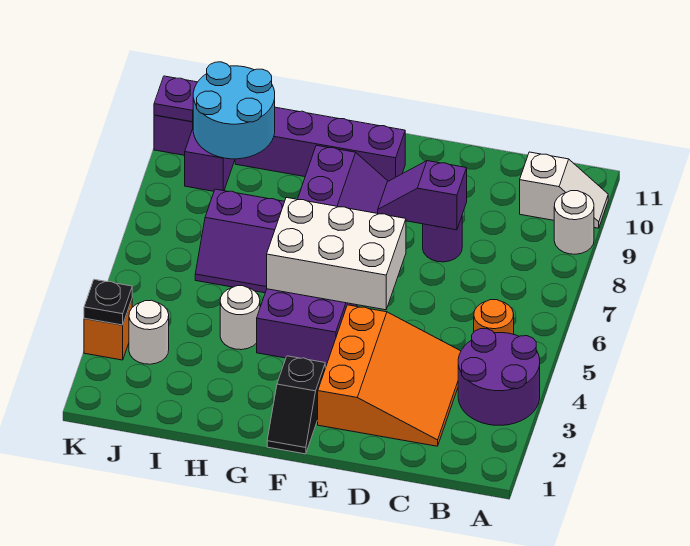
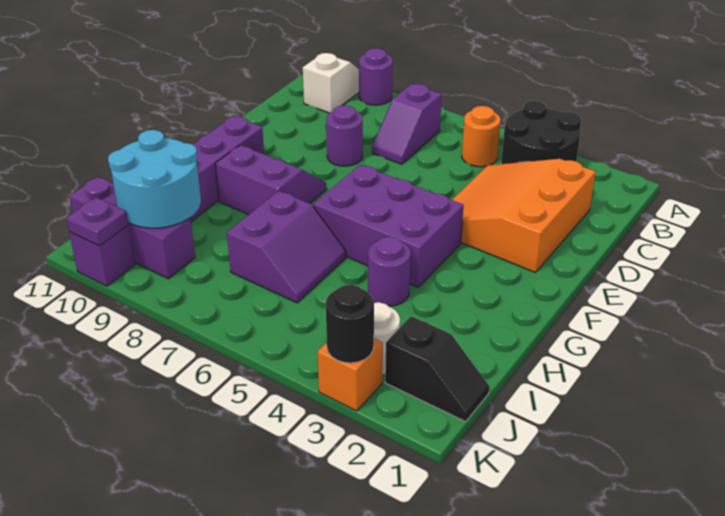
purple 2x2 round brick [458,329,540,425] -> black 2x2 round brick [501,100,581,164]
white 1x1 round brick [554,191,594,254] -> purple 1x1 round brick [359,48,393,105]
orange 3x3 slope [318,305,461,446] -> orange 3x3 slope turned to [452,159,596,273]
purple 1x2 slope [378,161,467,230] -> purple 1x2 slope moved to [372,84,442,164]
white 2x3 brick [267,197,406,310] -> none
black 1x2 slope [267,356,325,454] -> black 1x2 slope moved to [385,316,489,422]
white 1x1 round brick [220,286,260,350] -> purple 1x1 round brick [368,237,411,306]
black 1x1 plate [84,279,132,325] -> black 1x1 round brick [326,285,374,363]

